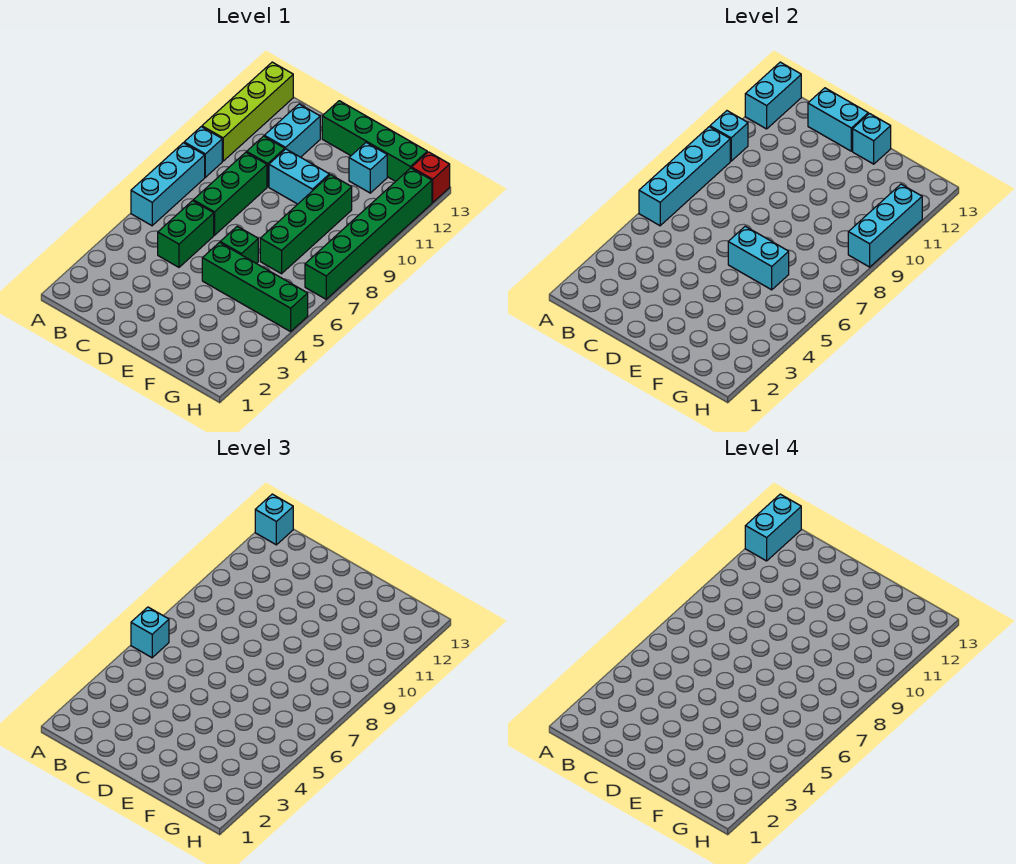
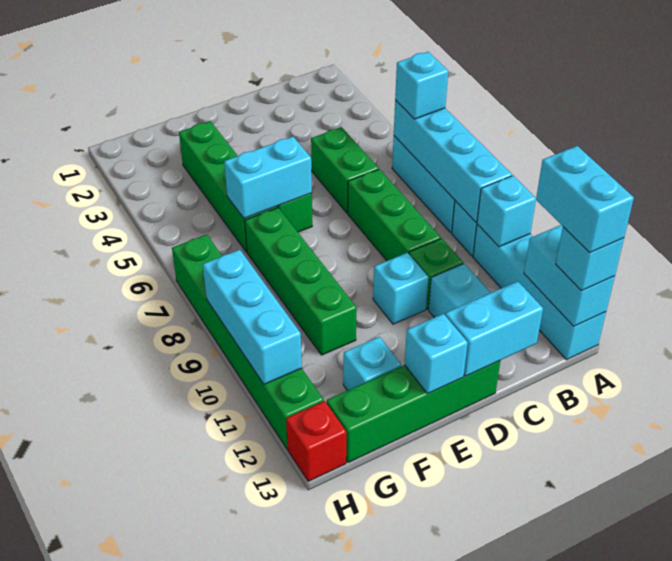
lime 1x4 brick [202,62,293,161] -> cyan 1x4 brick [473,224,606,360]
cyan 1x2 brick [269,149,329,204] -> cyan 1x1 brick [373,253,429,324]
green 1x4 brick [202,243,308,331] -> green 1x4 brick turned to [179,121,277,252]

